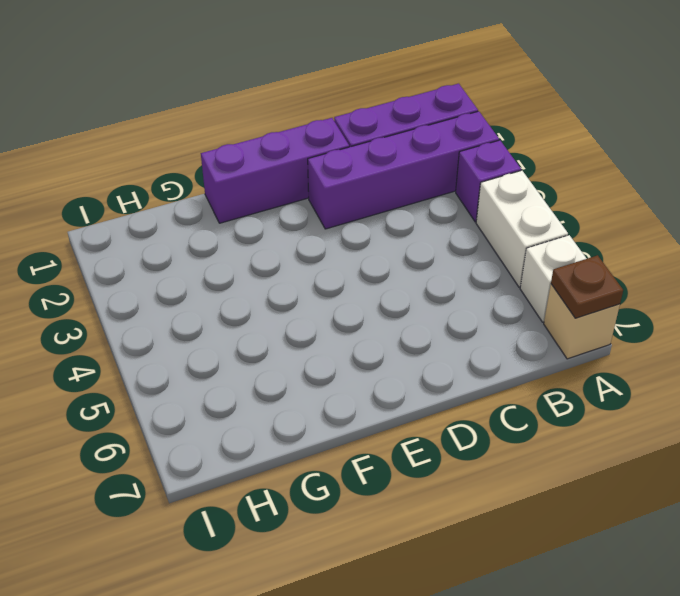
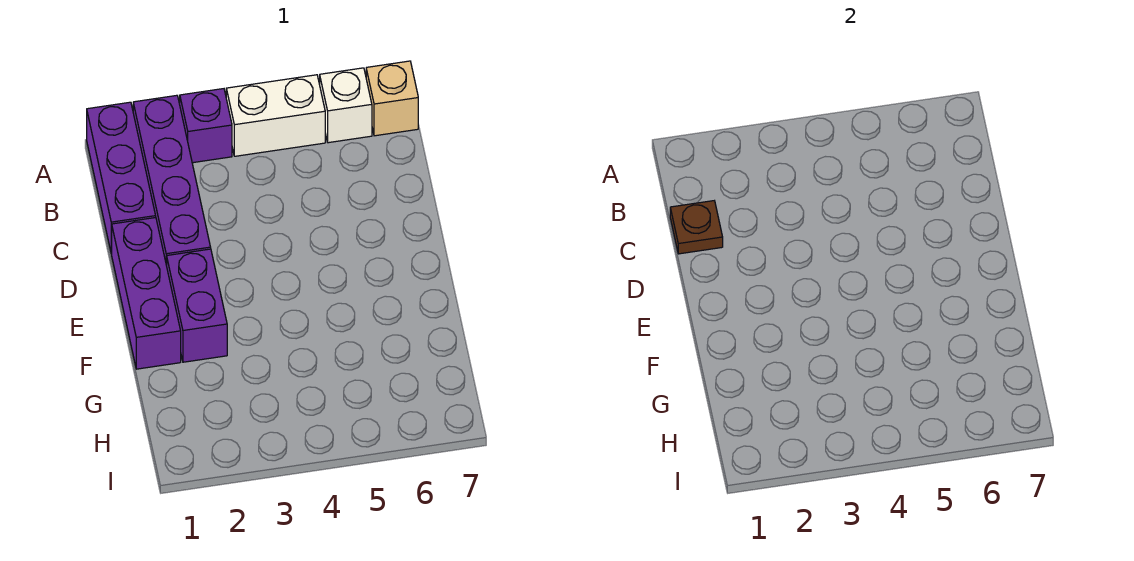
brown 1x1 plate [551,255,623,318] -> brown 1x1 plate moved to [670,201,723,254]
none -> purple 1x2 brick [167,249,227,362]

